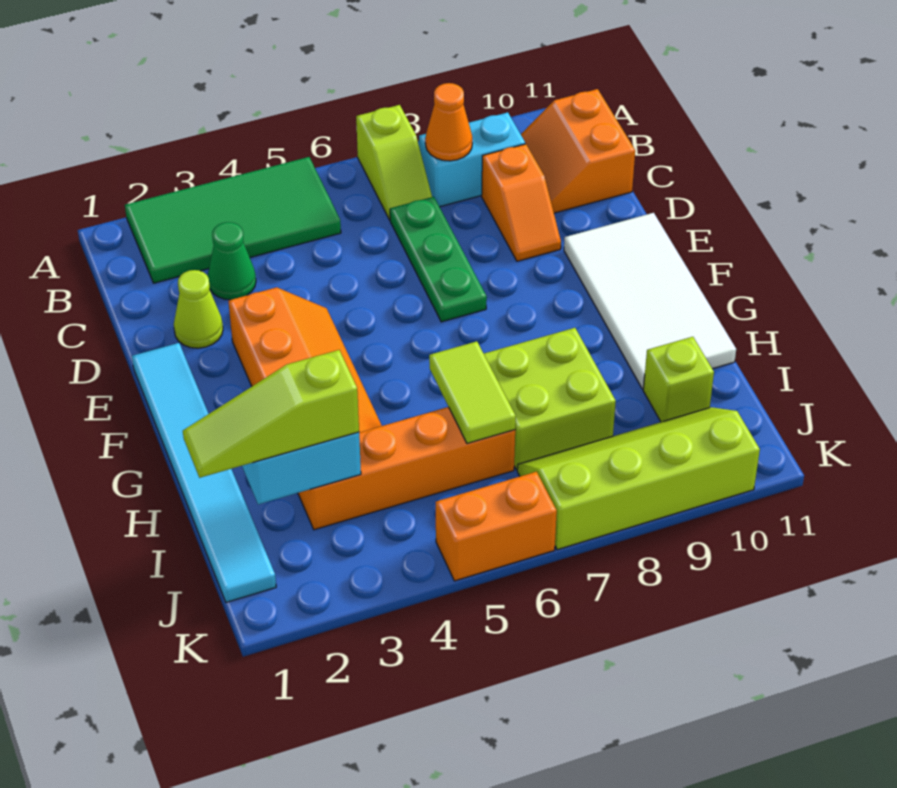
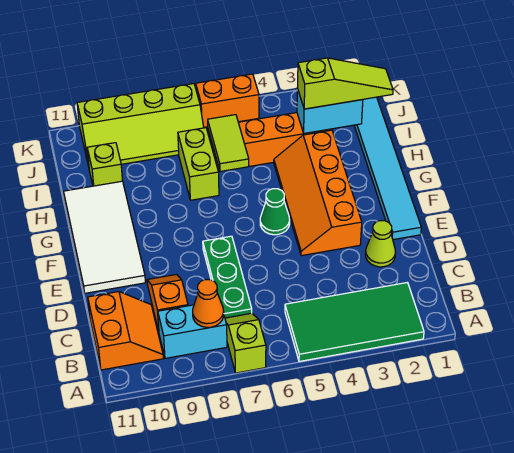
green 1x1 cone [208,222,256,300] -> green 1x1 cone moved to [260,189,290,235]
lime 2x2 brick [484,328,616,470] -> lime 1x2 brick [178,128,219,200]

